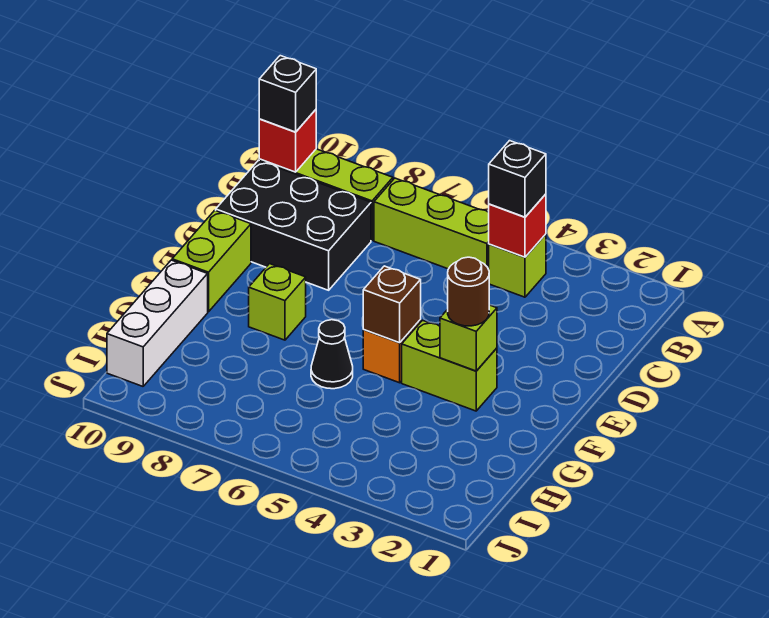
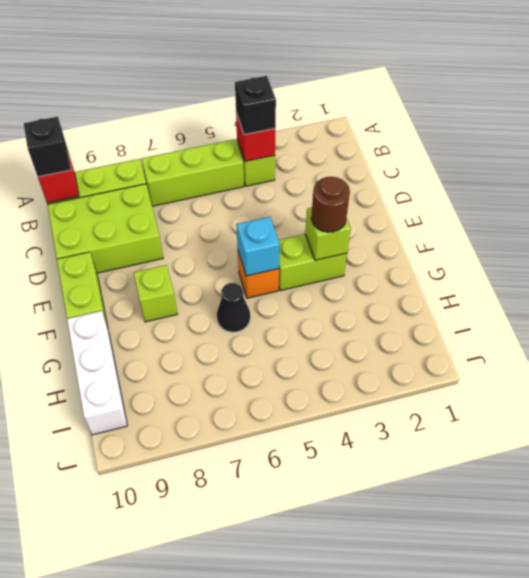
black 2x3 brick [216,160,371,290] -> lime 2x3 brick [47,184,163,273]
brown 1x1 brick [363,266,421,343] -> cyan 1x1 brick [236,217,280,276]

